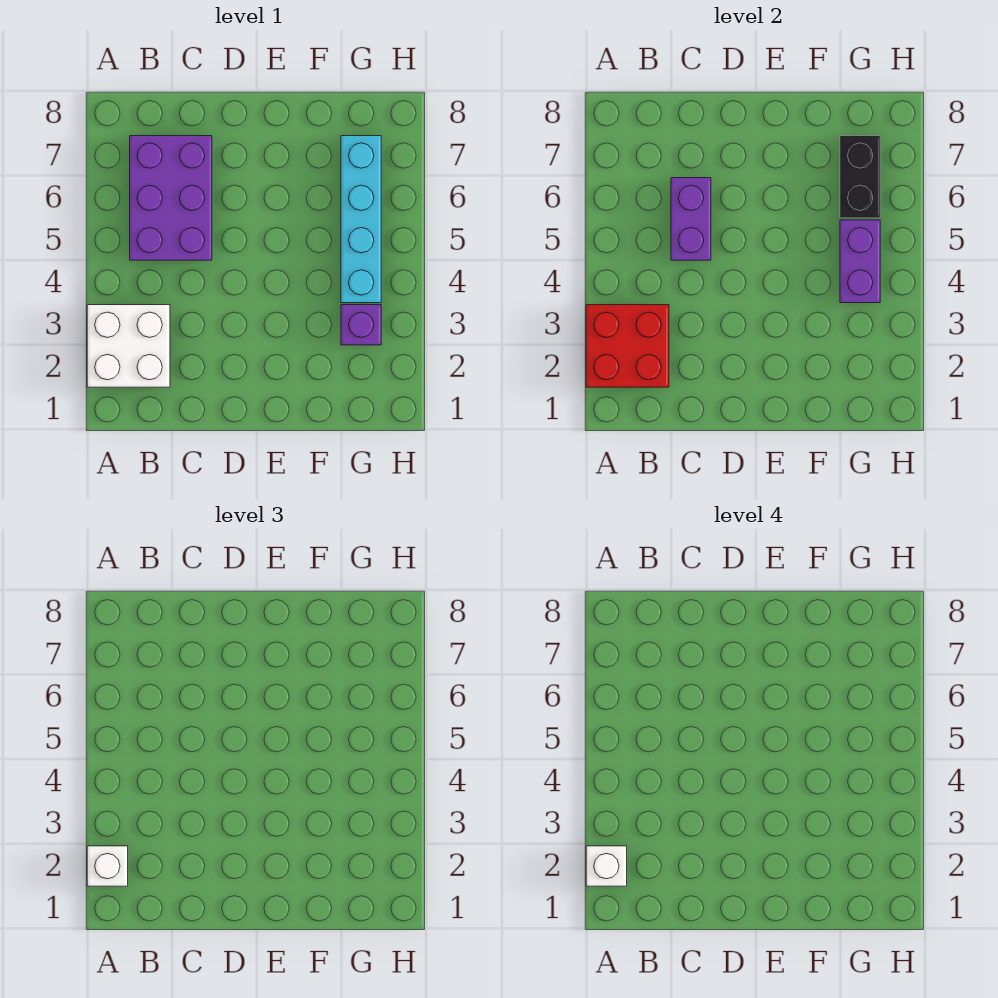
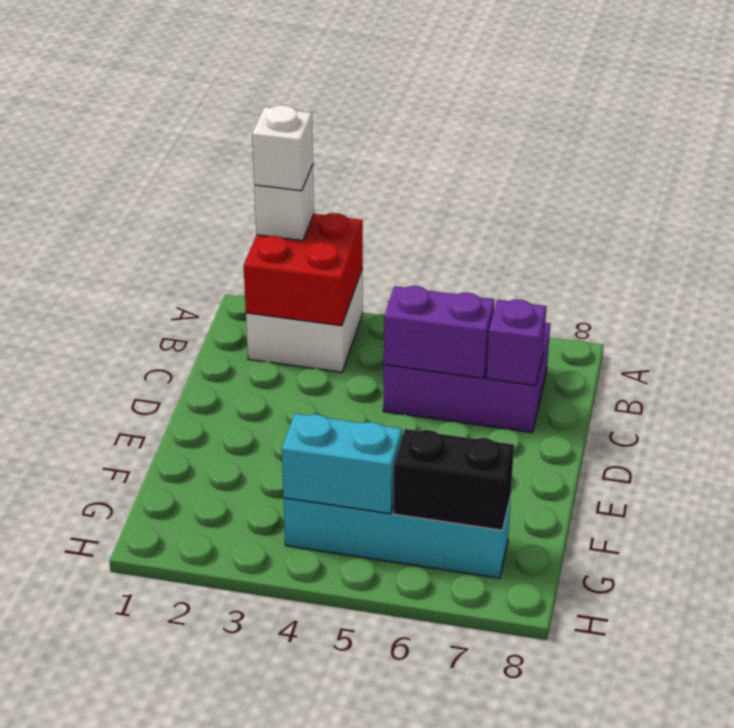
purple 1x1 brick [341,305,381,345] -> purple 1x1 brick moved to [487,299,547,385]
purple 1x2 brick [840,220,880,303] -> cyan 1x2 brick [282,413,402,514]

